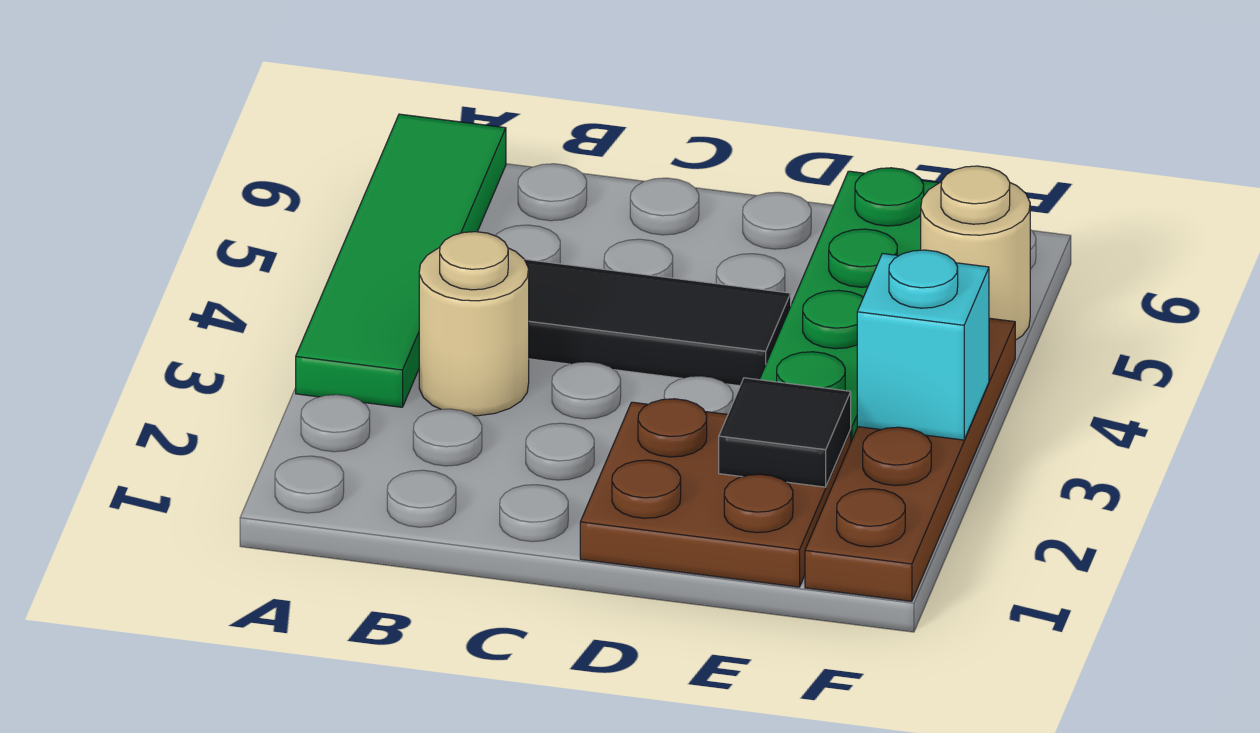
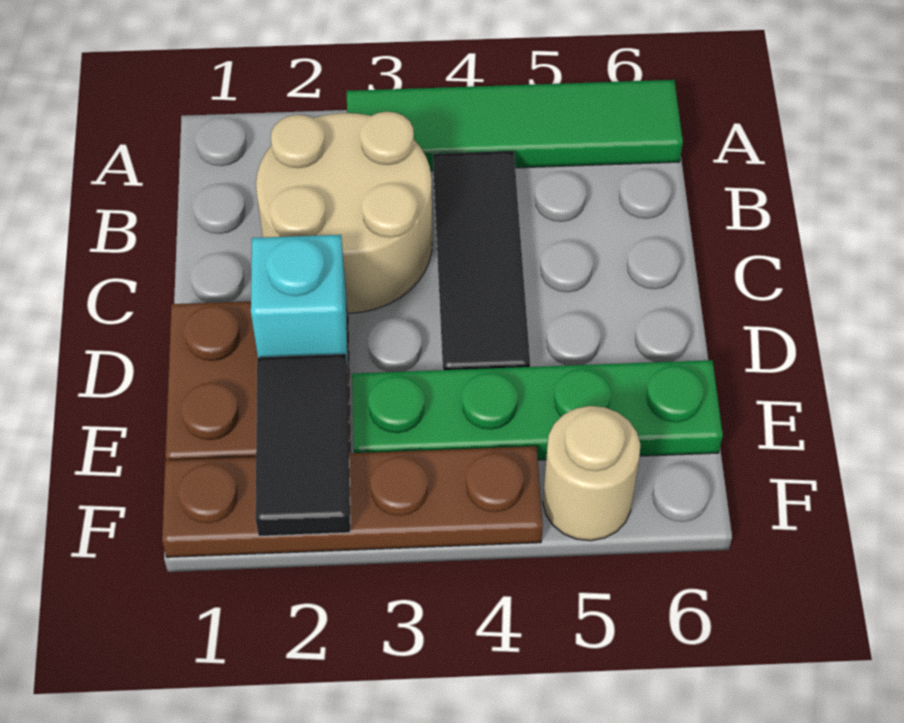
tan 1x1 round brick [419,232,529,416] -> tan 2x2 round brick [256,112,432,313]
black 1x1 tile [719,378,851,487] -> black 1x2 tile [255,354,350,536]
cyan 1x1 brick [857,250,989,440] -> cyan 1x1 brick moved to [251,235,348,368]

